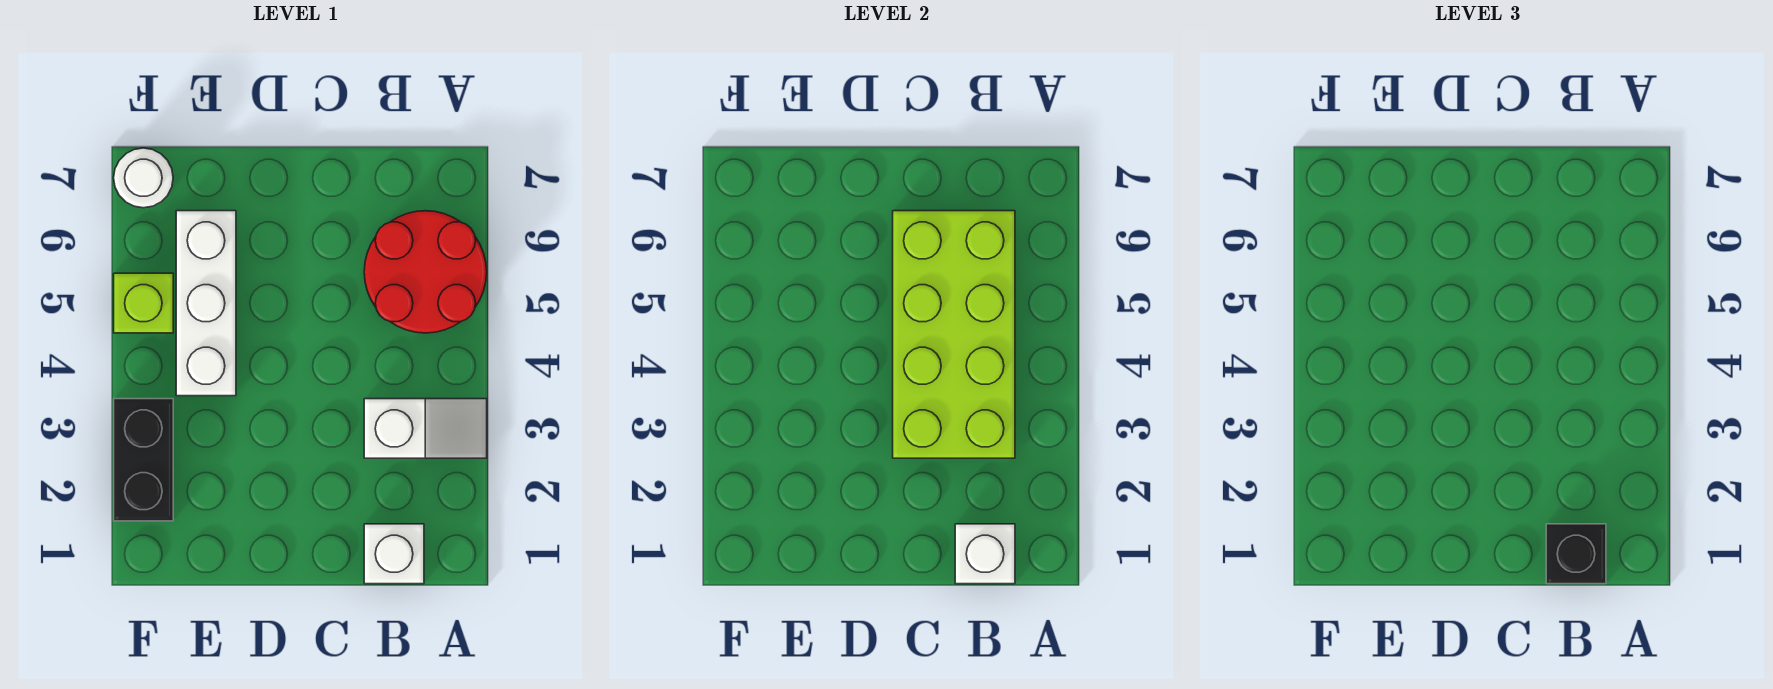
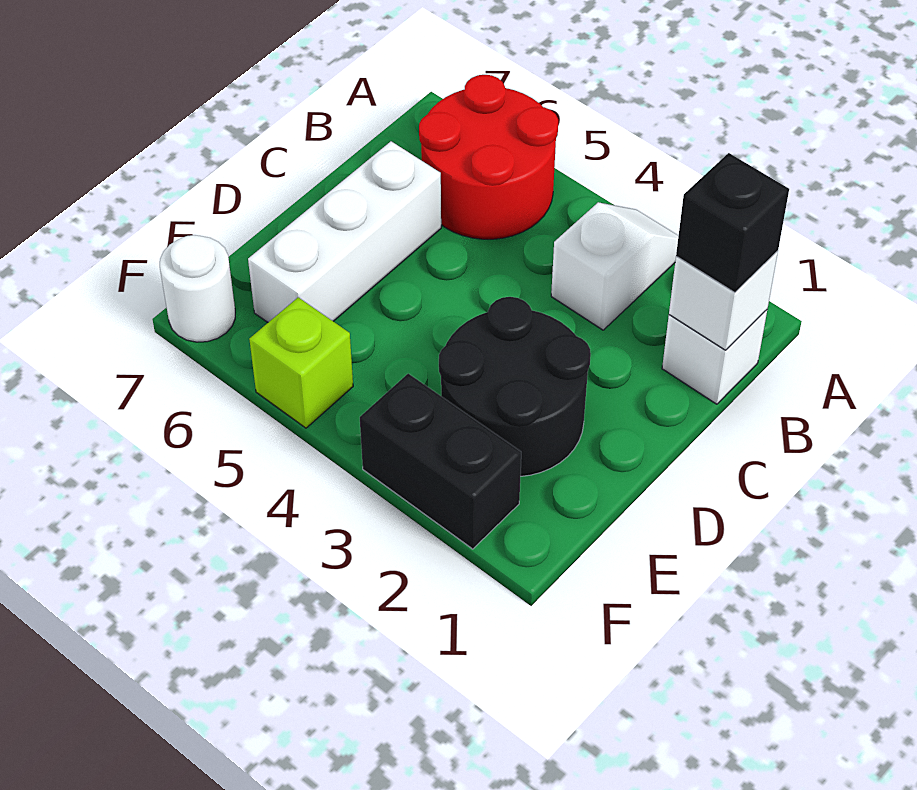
lime 2x4 brick [893,211,1015,458] -> none
none -> black 2x2 round brick [439,297,591,476]
white 1x3 brick [176,211,236,396] -> white 1x3 brick turned to [248,141,441,322]

